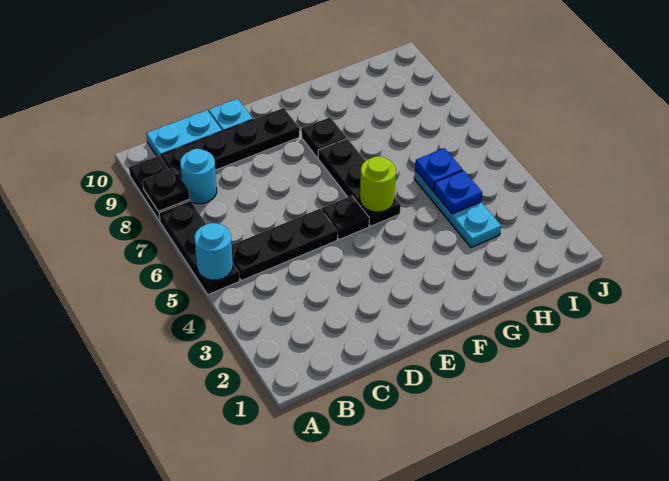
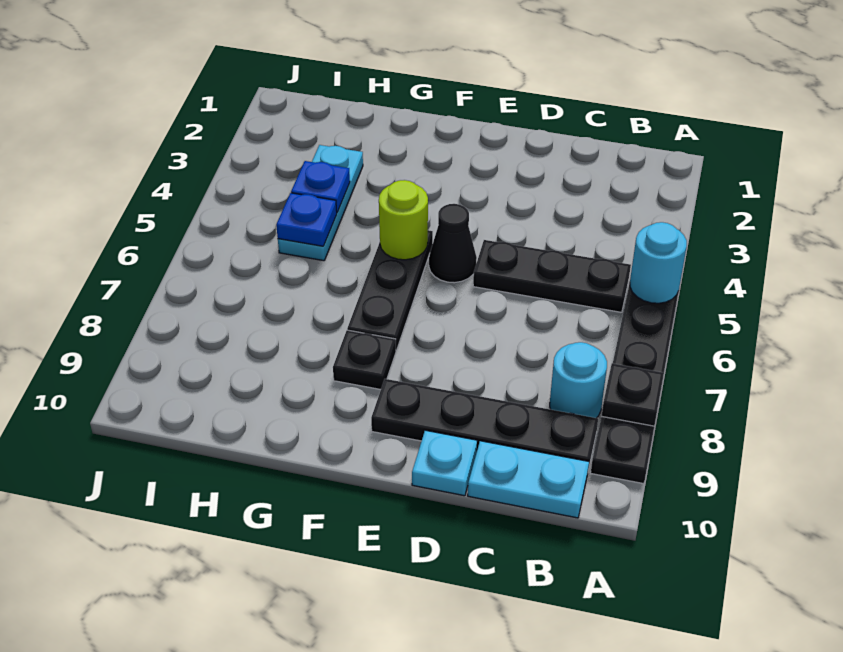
black 1x1 plate [322,196,369,240] -> black 1x1 cone [429,204,477,283]

